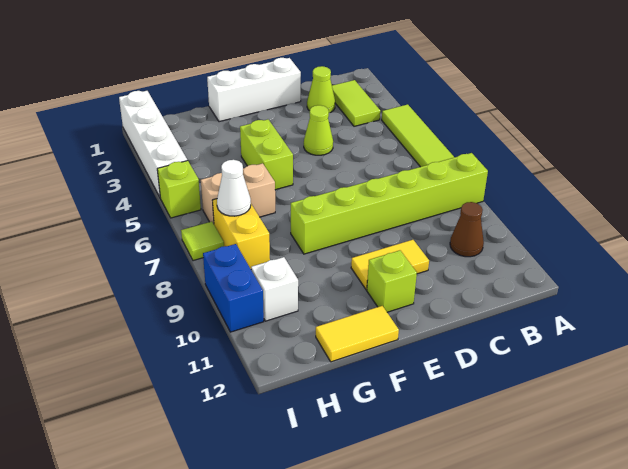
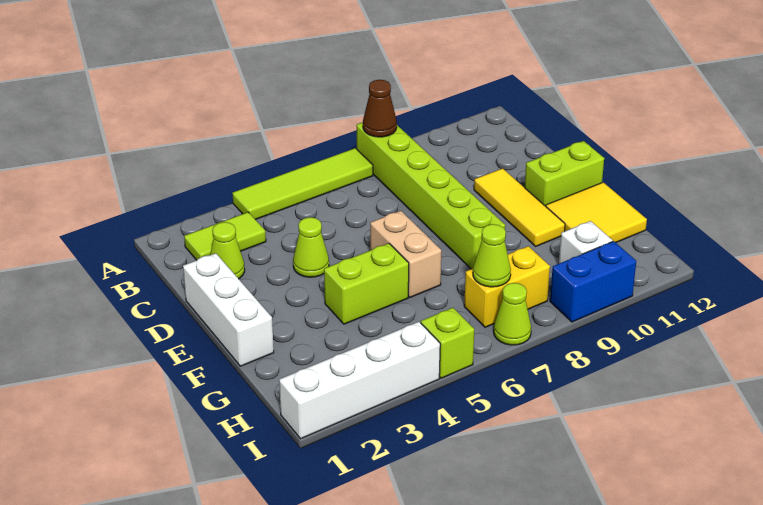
brown 1x1 cone [450,202,484,257] -> brown 1x1 cone moved to [363,80,397,137]
yellow 1x2 tile [351,240,429,290] -> yellow 1x3 tile [474,168,565,246]
lime 1x1 brick [367,250,417,312] -> lime 1x2 brick [525,141,604,206]
yellow 1x2 tile [316,306,399,362] -> yellow 2x2 tile [546,182,647,243]
tan 1x2 brick [201,163,275,223] -> tan 1x2 brick moved to [370,211,441,297]
white 1x1 cone [217,160,251,216] -> lime 1x1 cone [473,224,511,287]
lime 1x1 tile [181,222,224,261] -> lime 1x1 cone [494,283,531,345]

